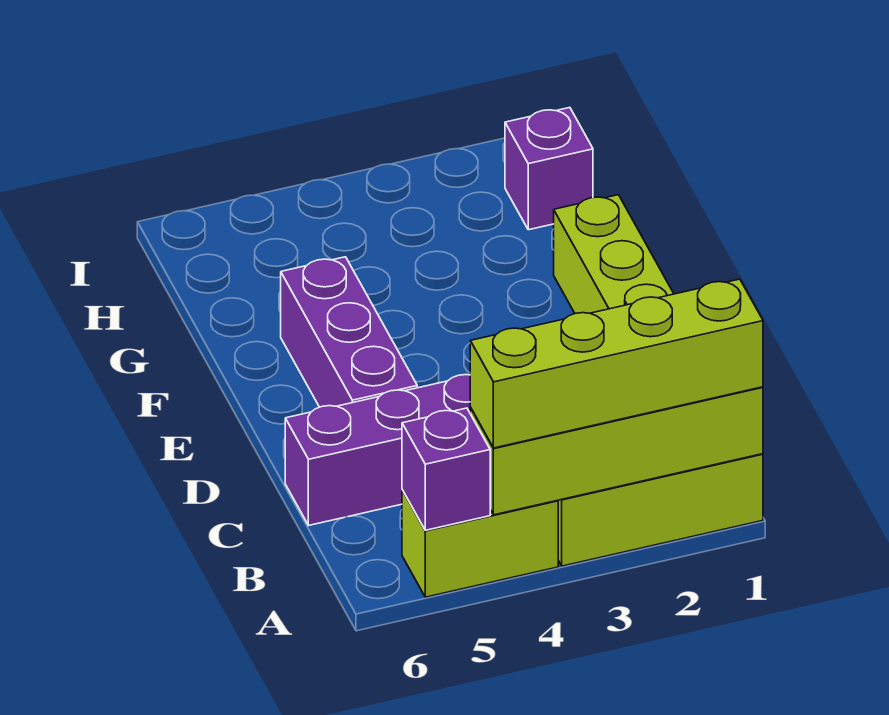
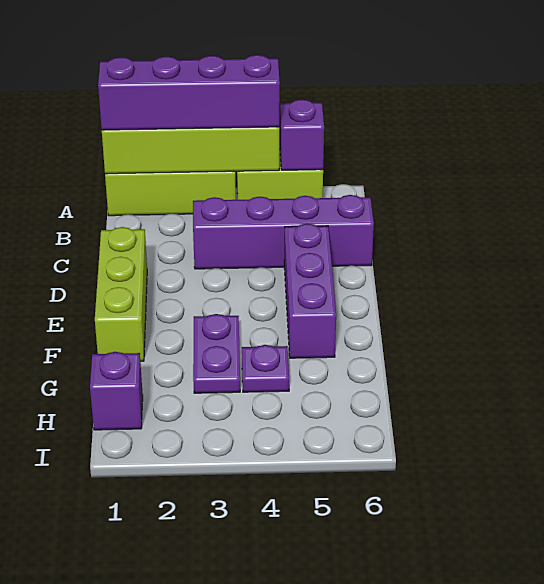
lime 1x4 brick [470,279,763,448] -> purple 1x4 brick [98,55,280,130]
none -> purple 1x2 plate [193,314,240,393]
none -> purple 1x1 plate [242,345,289,392]

